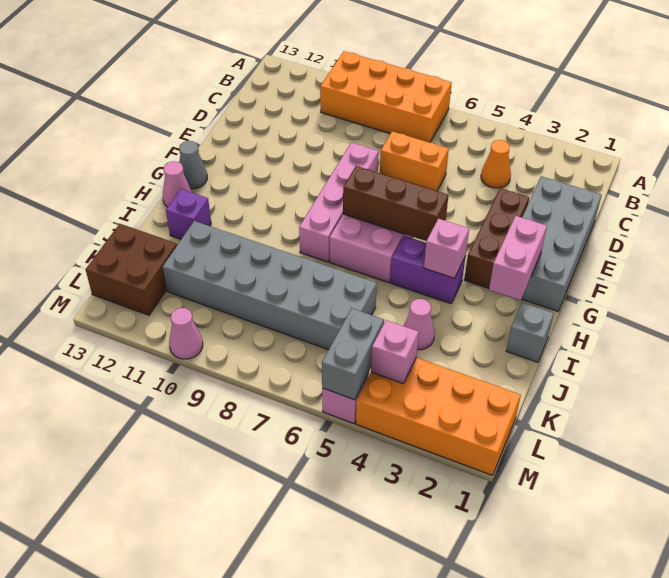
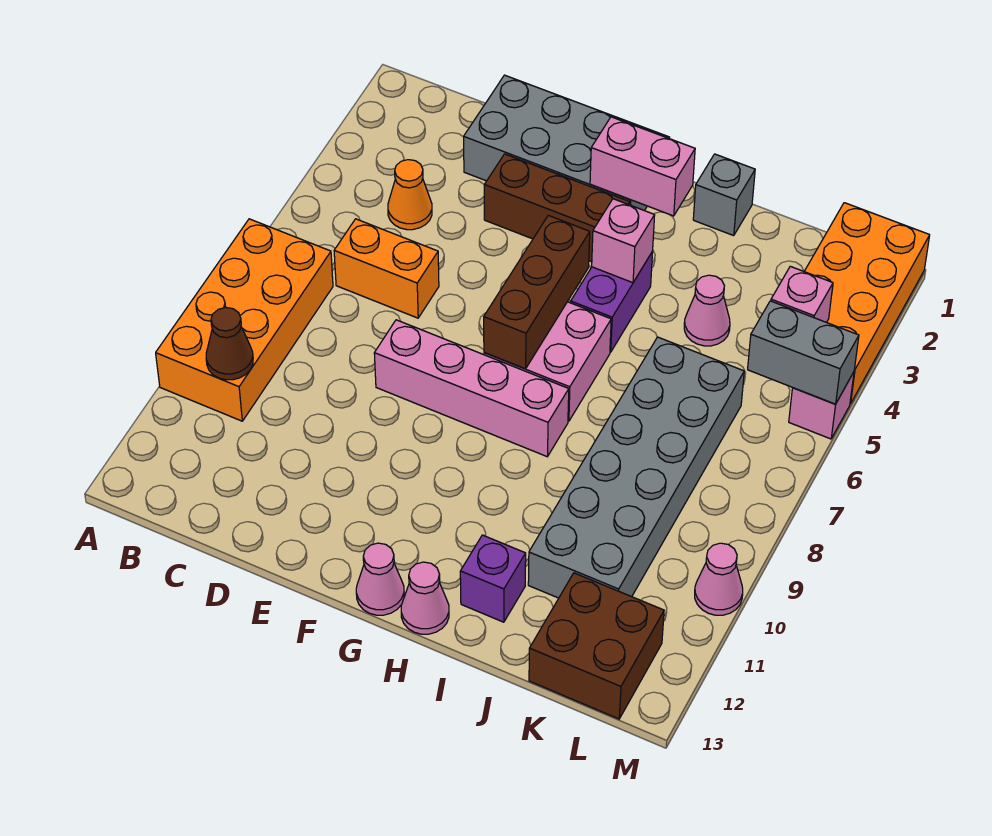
none -> brown 1x1 cone [206,308,253,380]
orange 1x2 brick [380,131,449,191] -> orange 1x2 brick turned to [334,219,439,318]
grey 1x1 cone [179,141,207,189] -> pink 1x1 cone [356,543,404,615]

